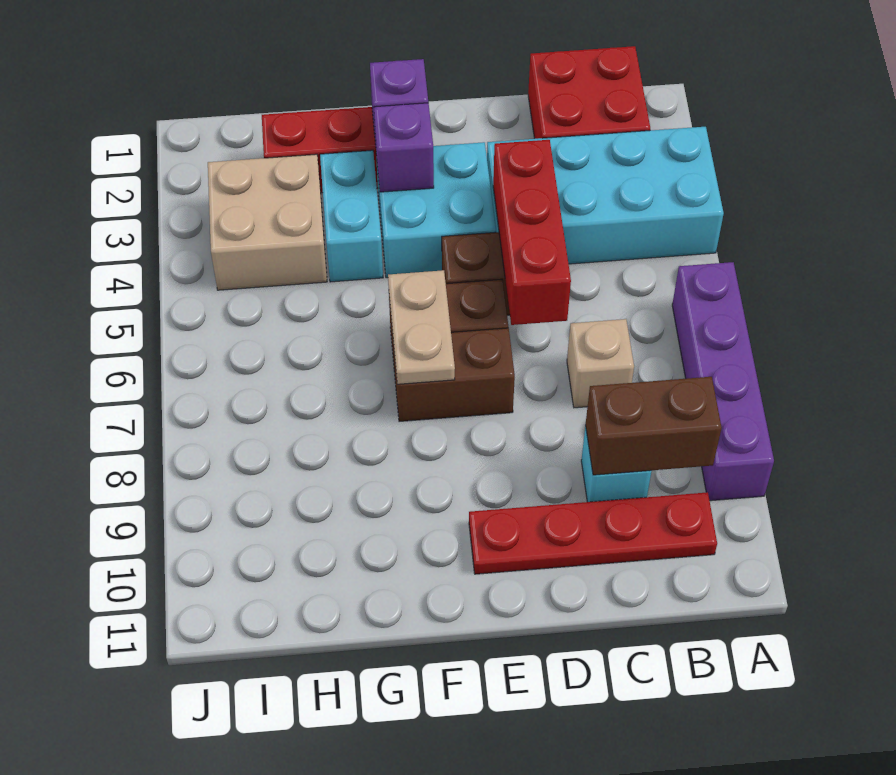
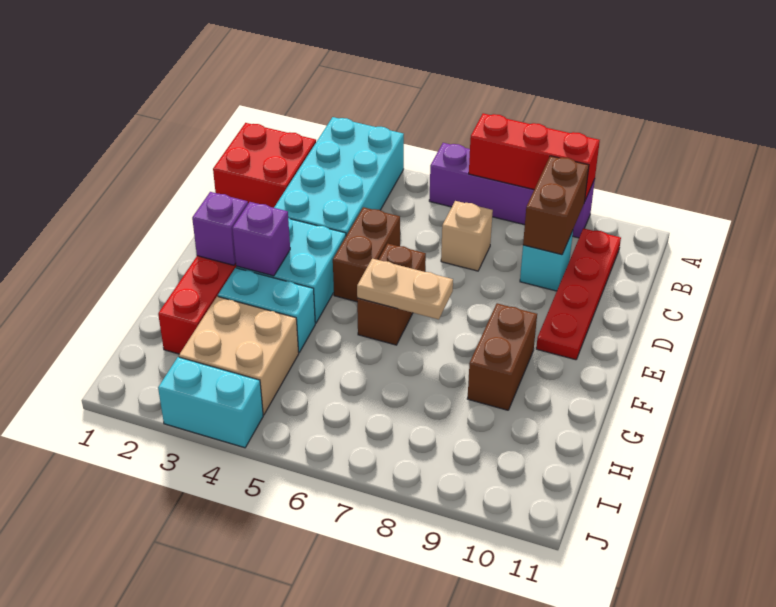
red 1x3 brick [493,140,571,325] -> red 1x3 brick moved to [469,113,600,200]
brown 1x2 brick [393,328,515,421] -> brown 1x2 brick moved to [467,303,537,410]
none -> cyan 1x2 brick [158,357,263,448]

